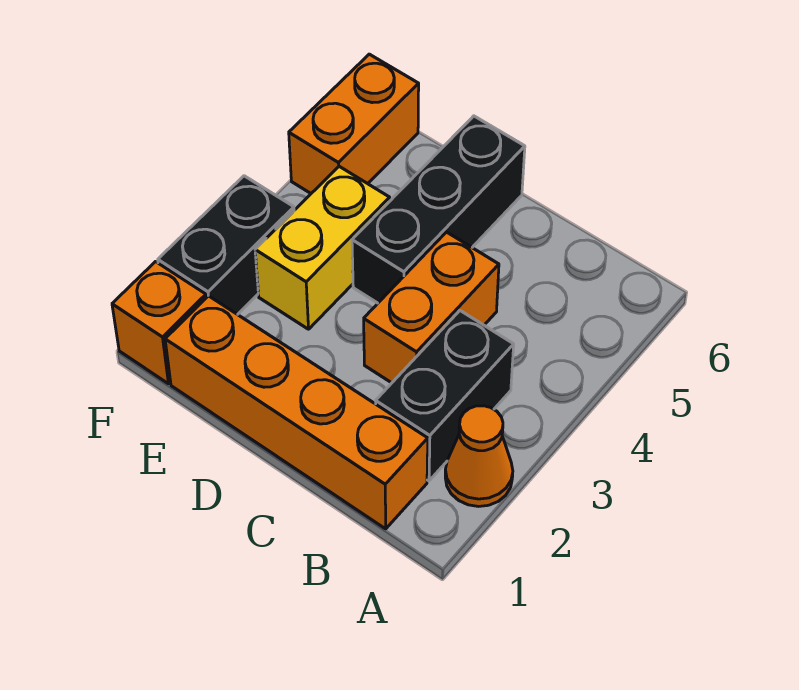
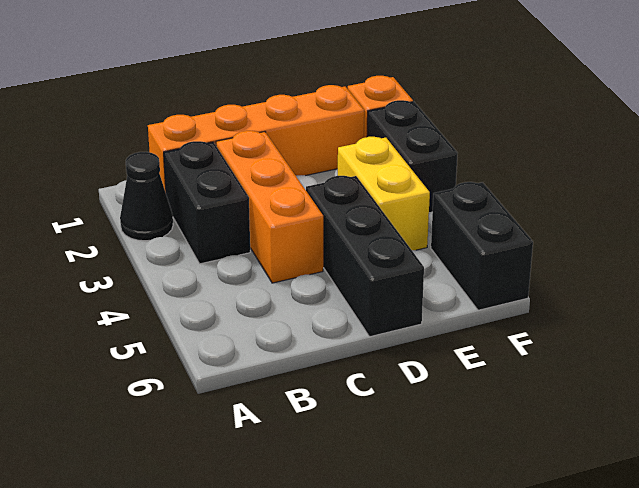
orange 1x1 cone [445,406,513,506] -> black 1x1 cone [120,152,173,241]
orange 1x2 brick [364,232,499,383] -> orange 1x3 brick [216,131,323,283]
orange 1x2 brick [289,54,419,193] -> black 1x2 brick [431,182,533,310]

